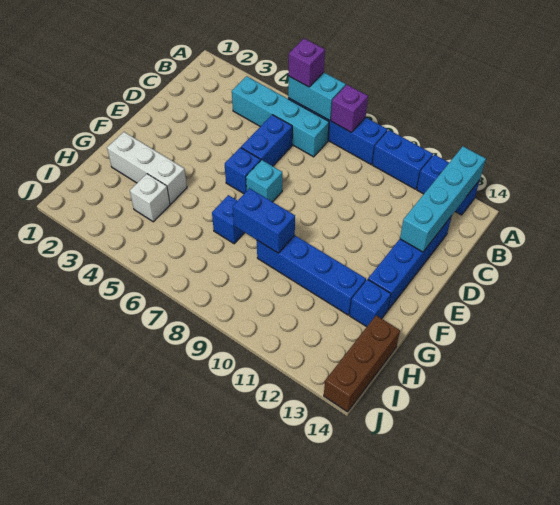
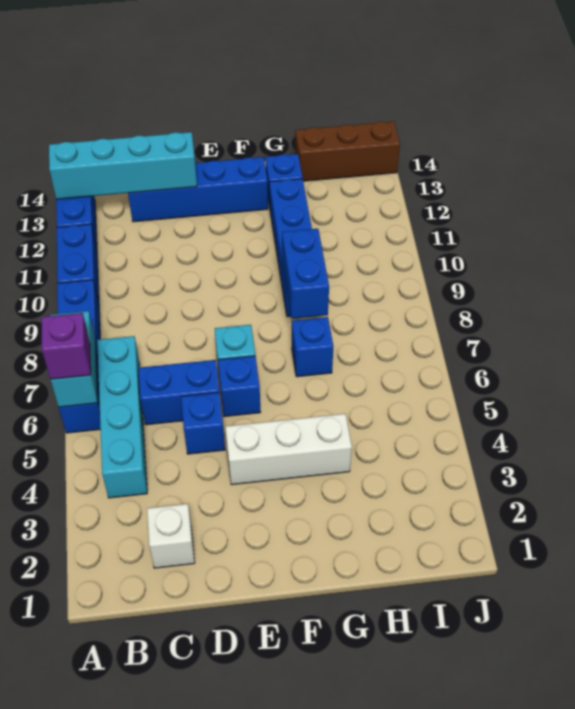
purple 1x1 brick [331,85,368,132] -> none
none -> blue 1x1 brick [181,392,225,454]
white 1x3 brick [107,132,187,204] -> white 1x3 brick turned to [225,414,352,485]
white 1x1 brick [130,174,170,222] -> white 1x1 brick moved to [147,504,195,568]

